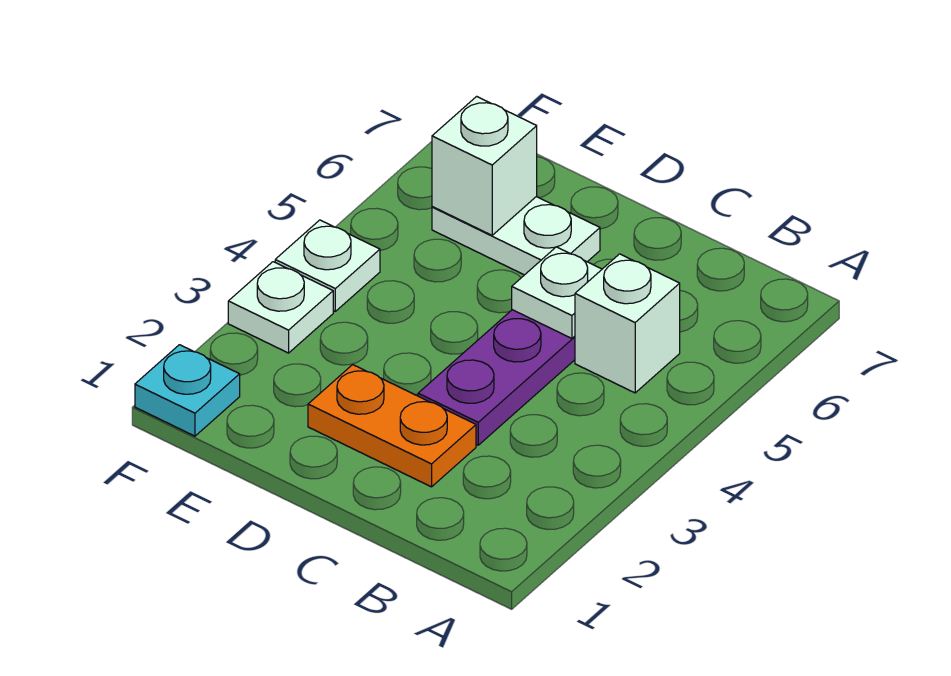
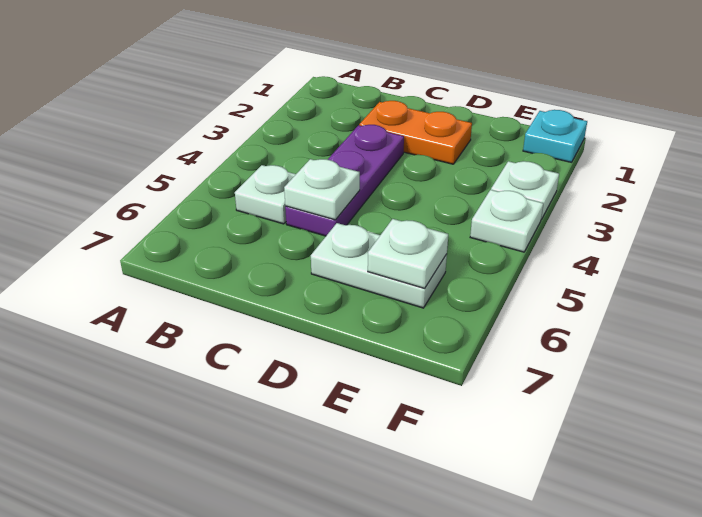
white 1x1 brick [575,254,680,393] -> white 1x1 plate [235,165,296,224]
white 1x1 brick [432,96,537,235] -> white 1x1 plate [368,219,448,288]

